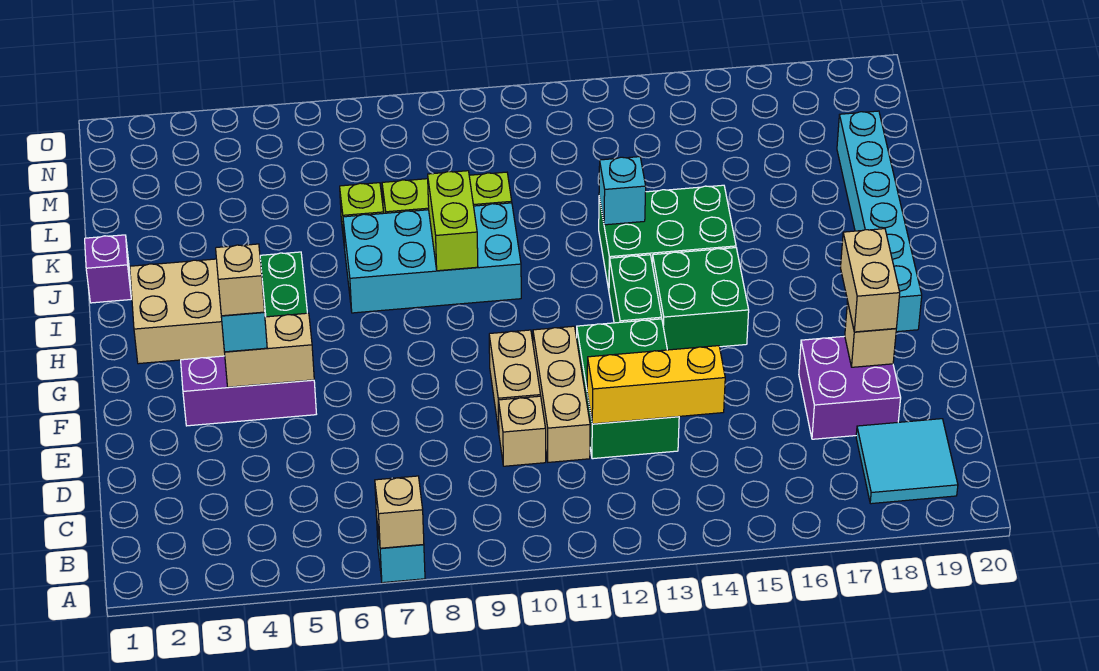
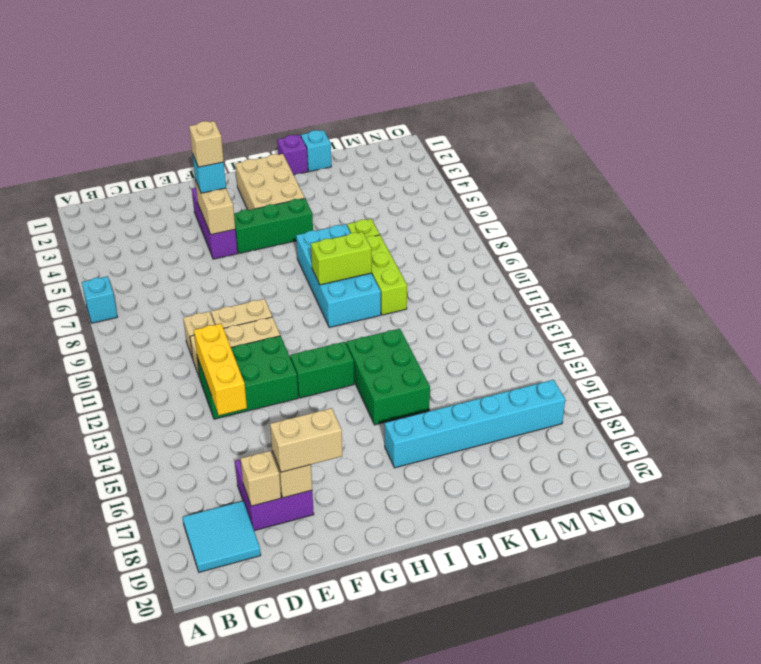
tan 1x1 brick [375,476,424,548] -> tan 1x1 brick moved to [241,451,281,506]
green 2x2 brick [652,248,749,350] -> none
cyan 1x6 brick [837,111,922,332] -> cyan 1x6 brick moved to [384,380,565,468]
cyan 1x1 brick [599,157,646,225] -> cyan 1x1 brick moved to [301,130,331,172]

